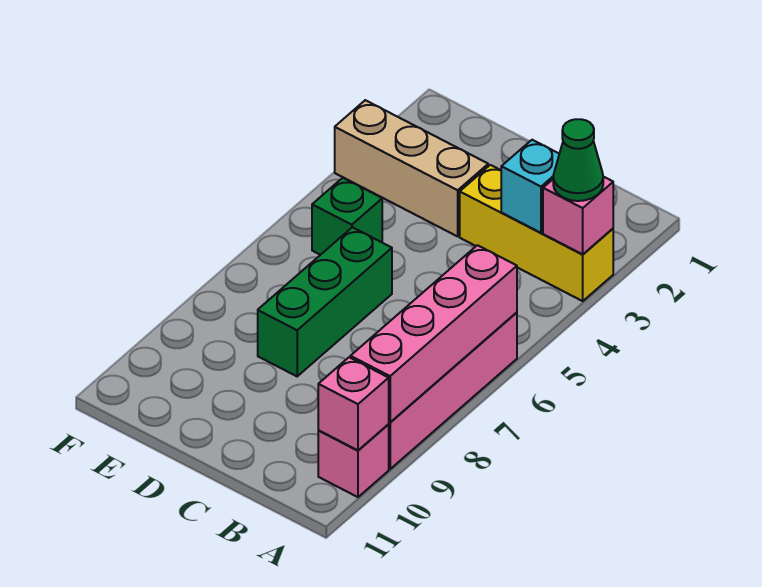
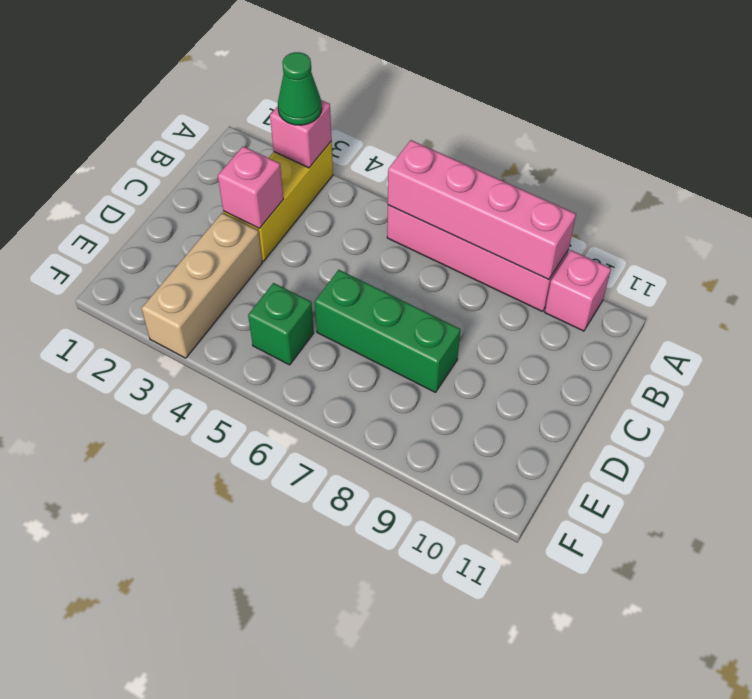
pink 1x1 brick [318,357,389,450] -> pink 1x1 brick moved to [218,146,283,228]
cyan 1x1 brick [501,140,559,233] -> none

